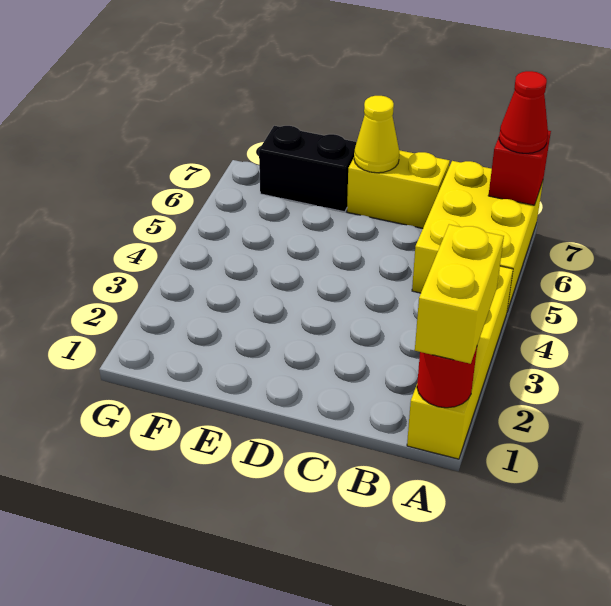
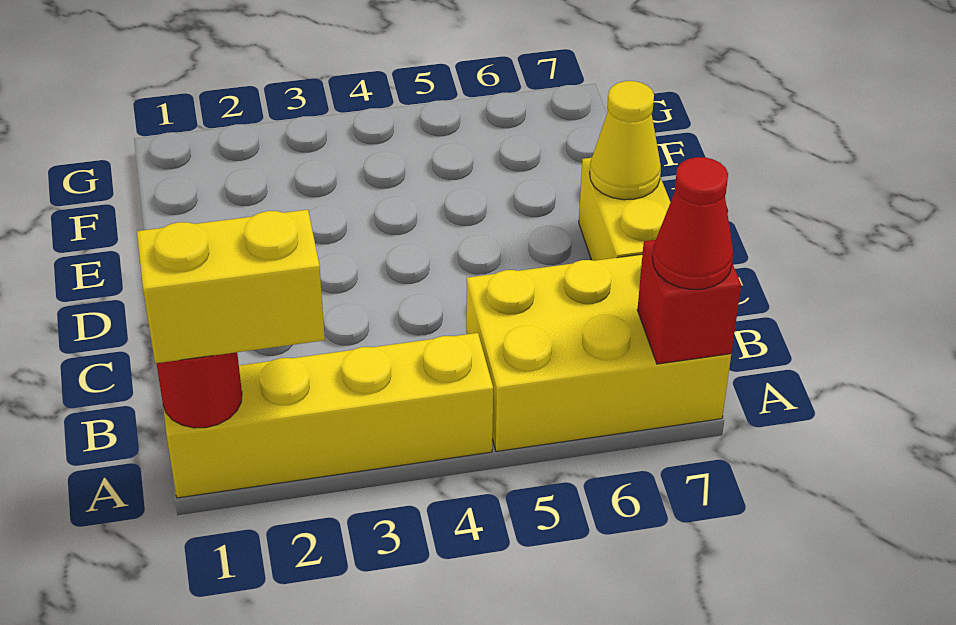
black 1x2 brick [259,126,357,212] -> none

